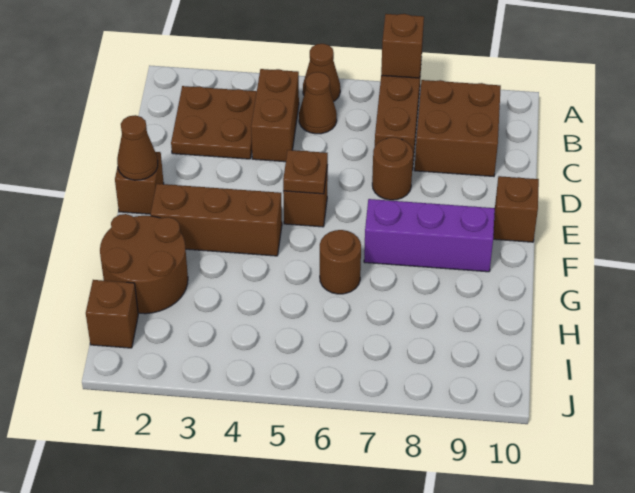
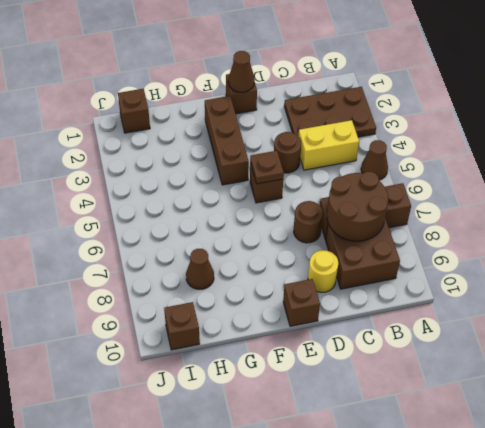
brown 1x1 brick [381,14,424,78] -> brown 1x1 brick moved to [164,302,200,350]
brown 2x2 plate [171,86,257,159] -> brown 2x3 plate [284,87,376,137]
brown 1x2 brick [251,69,299,162] -> yellow 1x2 brick [298,120,359,170]
brown 1x1 cone [299,72,337,134] -> brown 1x1 cone moved to [186,249,214,289]
none -> yellow 1x1 round brick [308,250,338,292]
purple 1x3 brick [364,199,495,272] -> none
brown 2x2 round brick [100,214,188,314] -> brown 2x2 round brick moved to [327,172,388,241]
brown 1x1 round brick [320,230,361,294] -> brown 1x1 round brick moved to [274,132,301,173]

